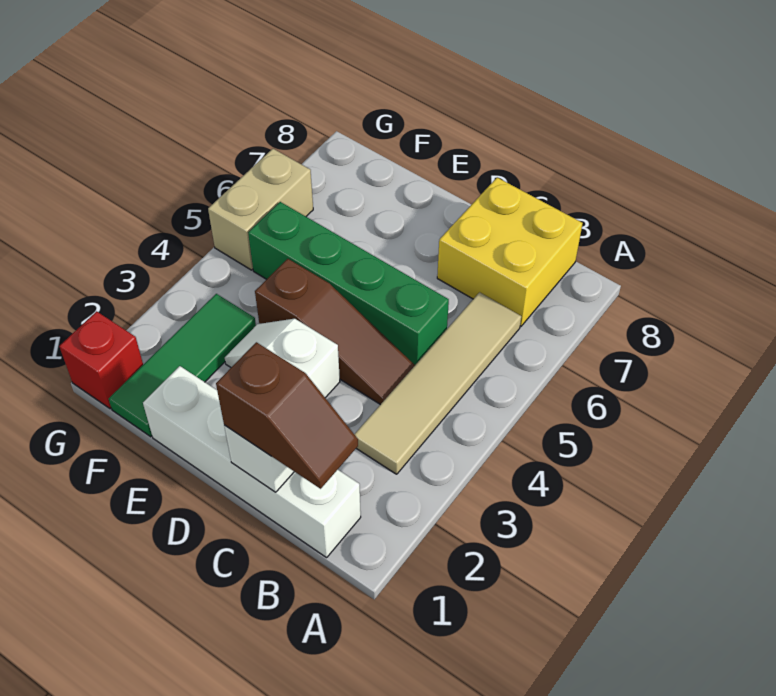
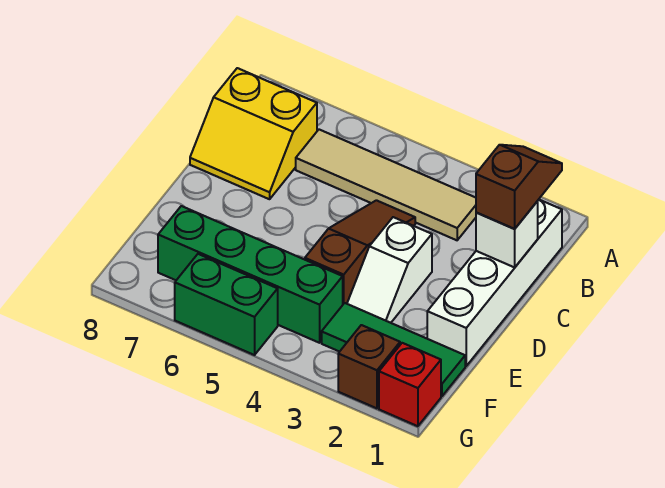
yellow 2x2 brick [437,178,583,326] -> yellow 2x2 slope [190,68,317,199]
green 1x4 brick [248,202,449,365] -> green 1x4 brick turned to [158,206,343,343]
none -> brown 1x1 brick [338,325,400,408]
tan 1x2 brick [208,149,313,270] -> green 1x2 brick [175,254,278,355]

